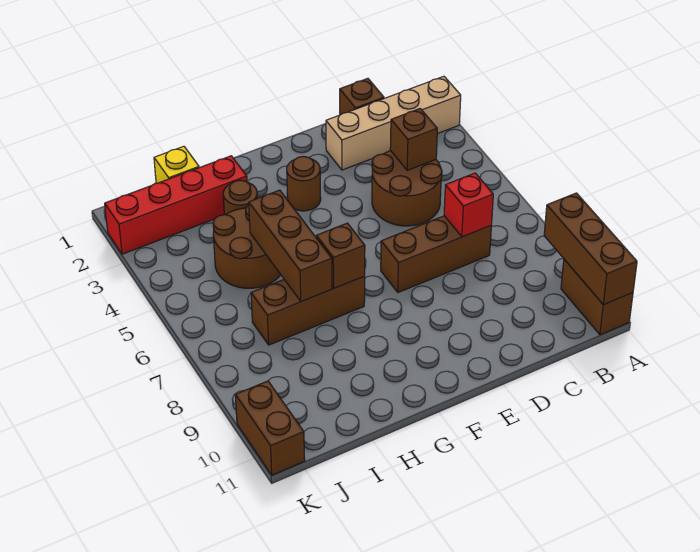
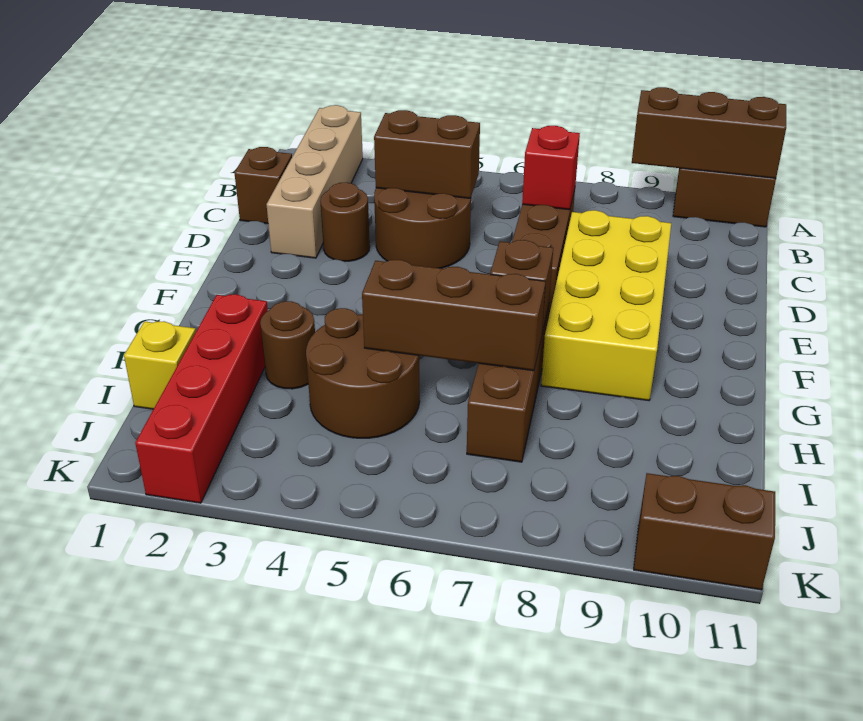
brown 1x1 brick [390,109,437,170] -> brown 1x2 brick [374,110,480,198]
none -> yellow 2x4 brick [541,210,671,401]
brown 1x1 round brick [287,156,321,211] -> brown 1x1 round brick moved to [320,182,370,261]

